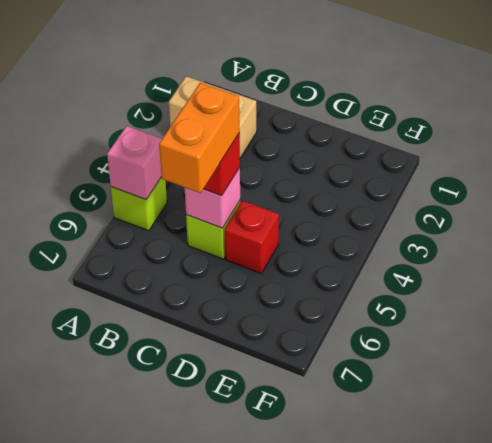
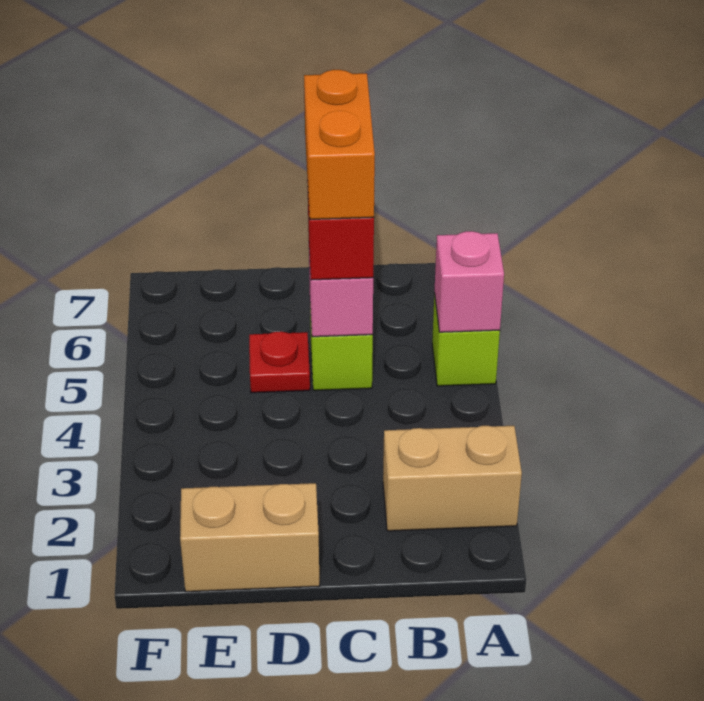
none -> tan 1x2 brick [180,483,320,592]
red 1x1 brick [224,201,279,273] -> red 1x1 plate [249,331,310,393]

